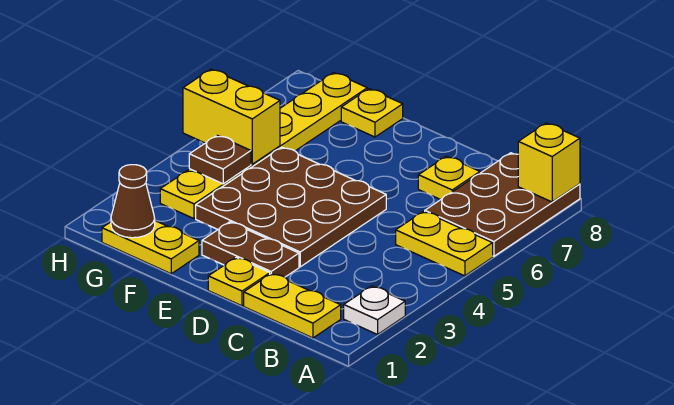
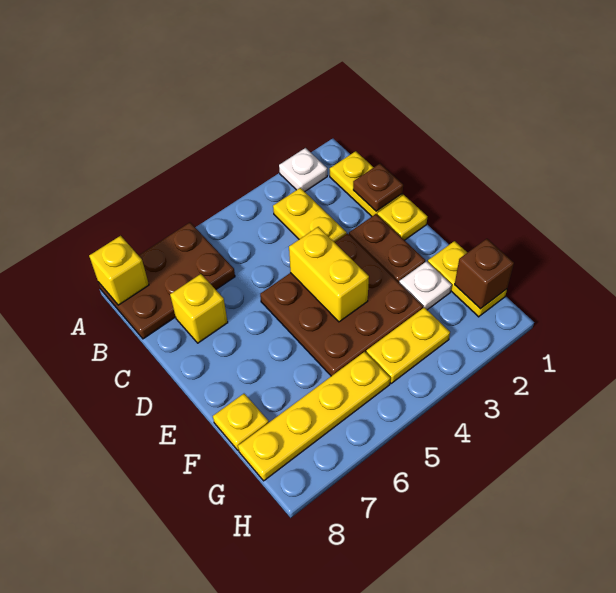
yellow 1x2 plate [396,211,493,276] -> yellow 1x2 plate moved to [273,188,347,242]
yellow 1x1 plate [418,156,480,200] -> yellow 1x1 brick [170,274,228,343]
none -> white 1x1 plate [399,261,452,310]
brown 1x1 cone [111,165,155,238] -> brown 1x1 brick [455,239,514,309]
brown 1x1 plate [189,135,251,184] -> brown 1x1 plate moved to [353,164,403,211]
yellow 1x2 brick [183,69,280,164] -> yellow 1x2 brick moved to [289,227,369,322]

